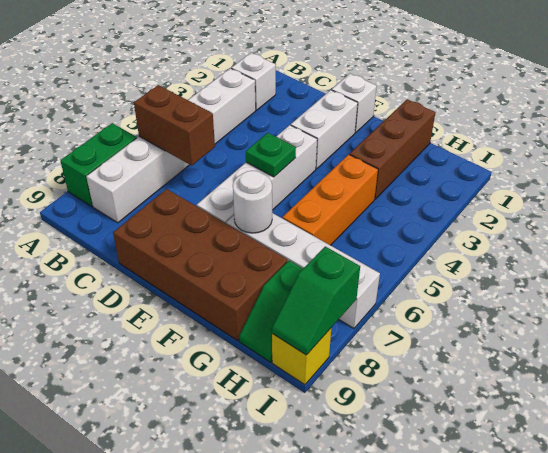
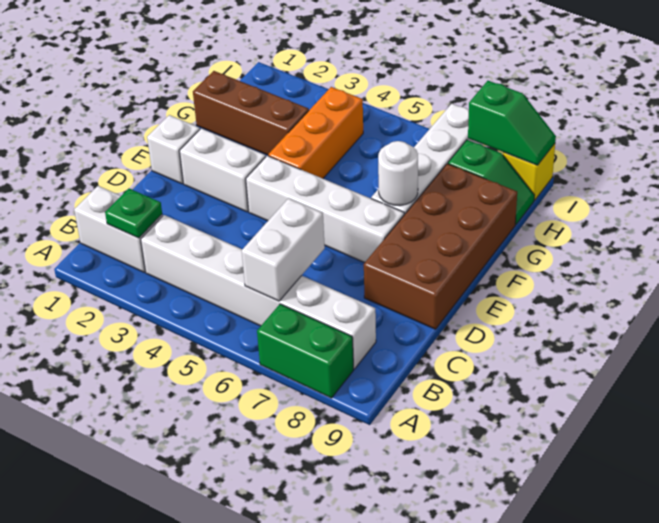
white 1x1 brick [231,53,276,110] -> white 1x2 brick [74,186,163,272]
brown 1x2 brick [134,85,215,166] -> white 1x2 brick [242,198,325,301]
green 1x1 plate [246,133,296,177] -> green 1x1 plate moved to [105,189,162,238]
orange 1x3 brick [283,155,378,245] -> orange 1x3 brick turned to [268,87,363,178]

